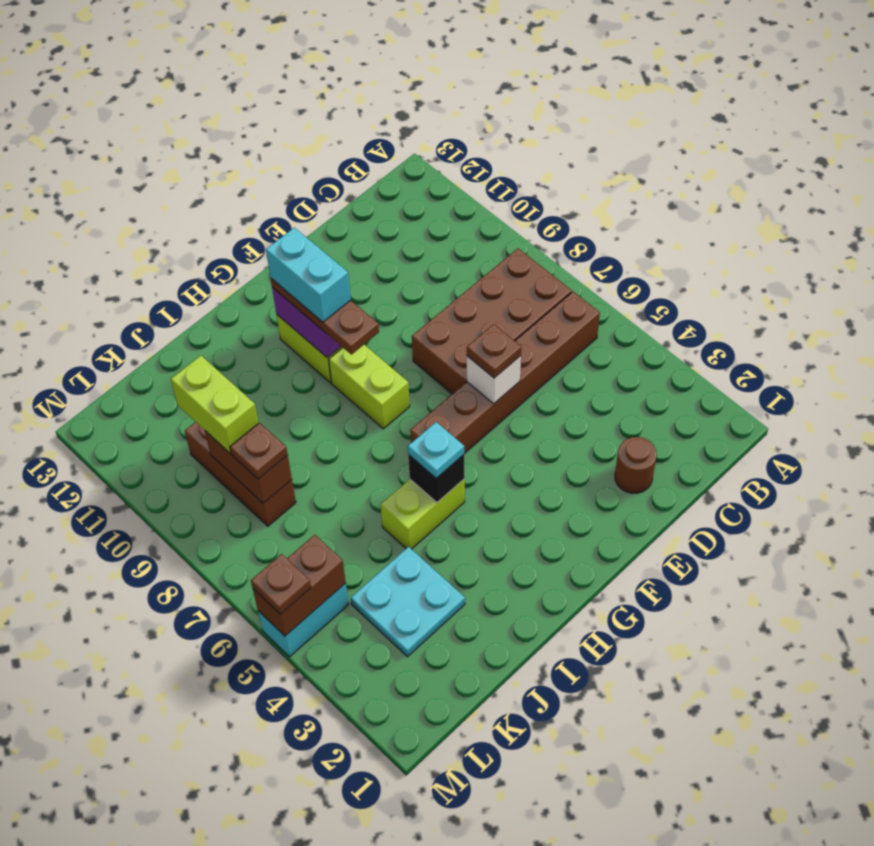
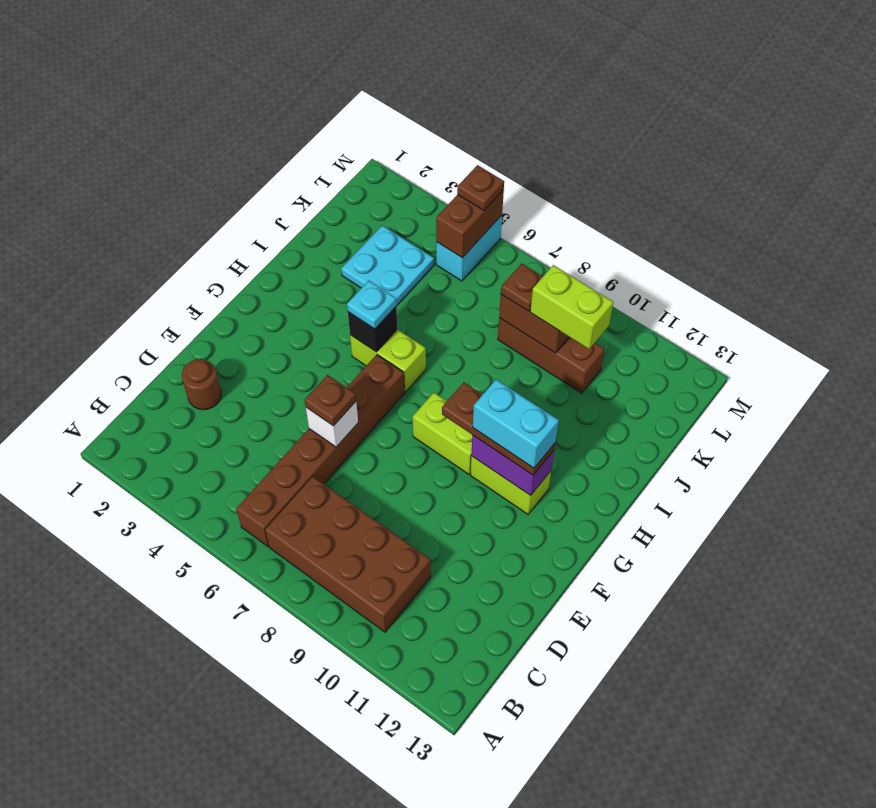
brown 2x4 brick [412,249,572,394] -> brown 2x4 brick turned to [265,477,431,632]
lime 1x2 brick [380,479,465,549] -> lime 1x2 brick turned to [350,329,426,392]

